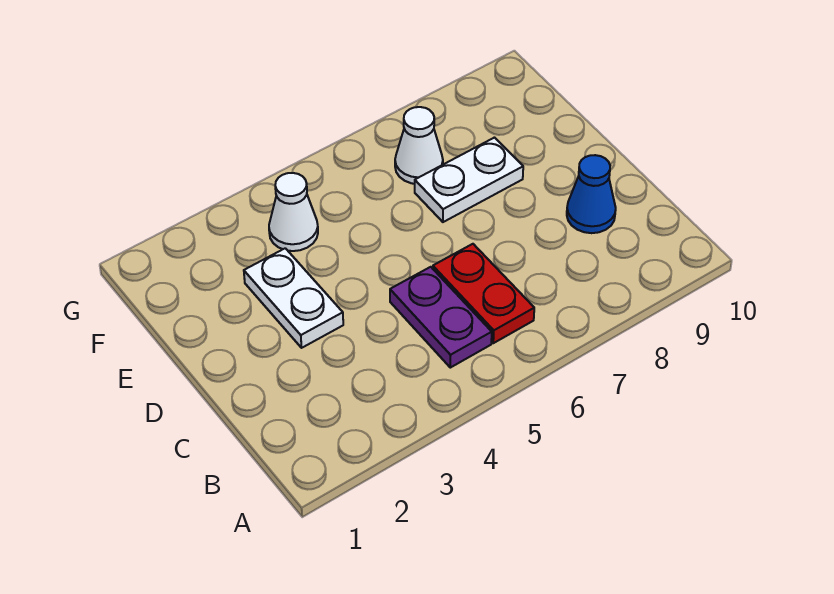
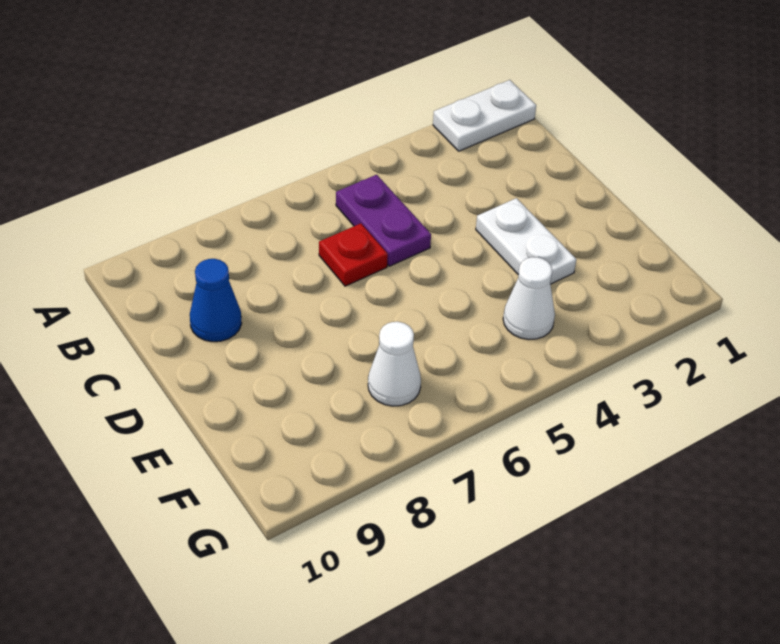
red 1x2 plate [433,244,534,343] -> red 1x1 plate [319,223,388,286]
white 1x2 plate [415,138,523,222] -> white 1x2 plate moved to [433,80,536,151]

